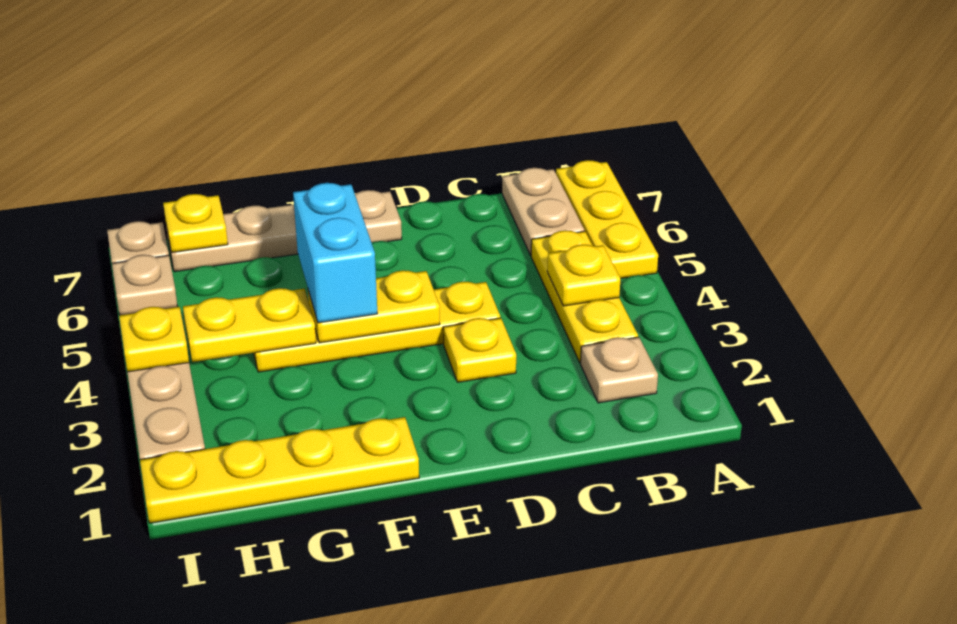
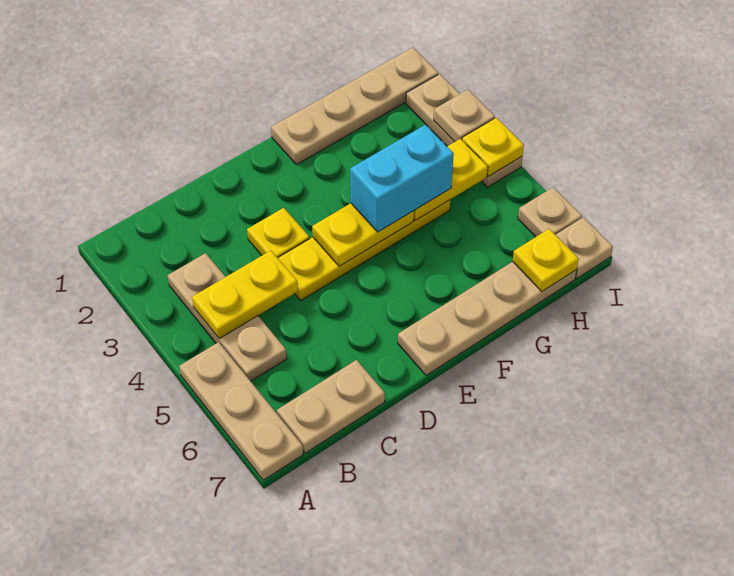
yellow 1x3 plate [556,160,658,279] -> tan 1x3 plate [179,342,303,480]
tan 1x1 plate [581,337,658,403] -> tan 1x1 plate moved to [434,90,495,142]
yellow 1x3 plate [531,230,638,363] -> tan 1x3 plate [168,253,287,381]
yellow 1x1 plate [547,244,621,306] -> yellow 1x2 plate [192,251,298,339]
tan 1x2 plate [502,168,584,255] -> tan 1x2 plate turned to [277,360,385,453]
yellow 1x4 plate [140,417,419,523] -> tan 1x4 plate [271,47,438,165]
cyan 1x2 brick [293,183,378,323] -> cyan 1x2 brick turned to [350,125,454,232]

